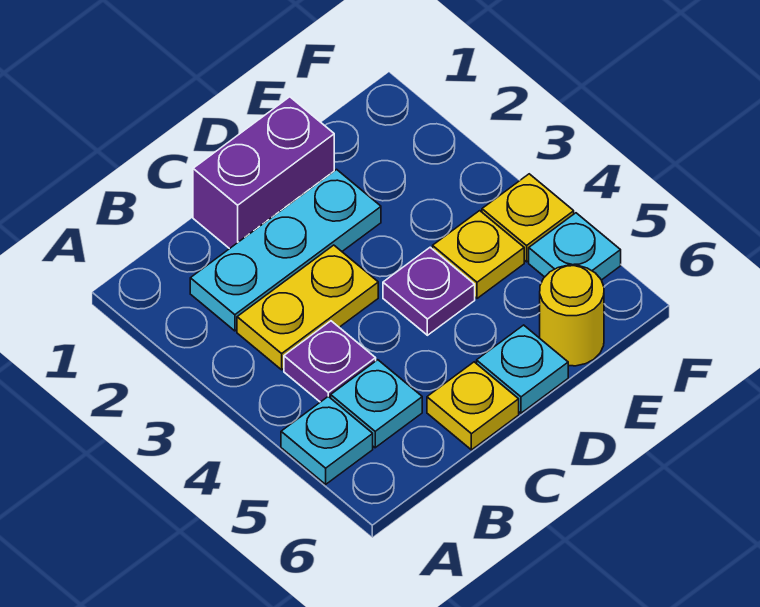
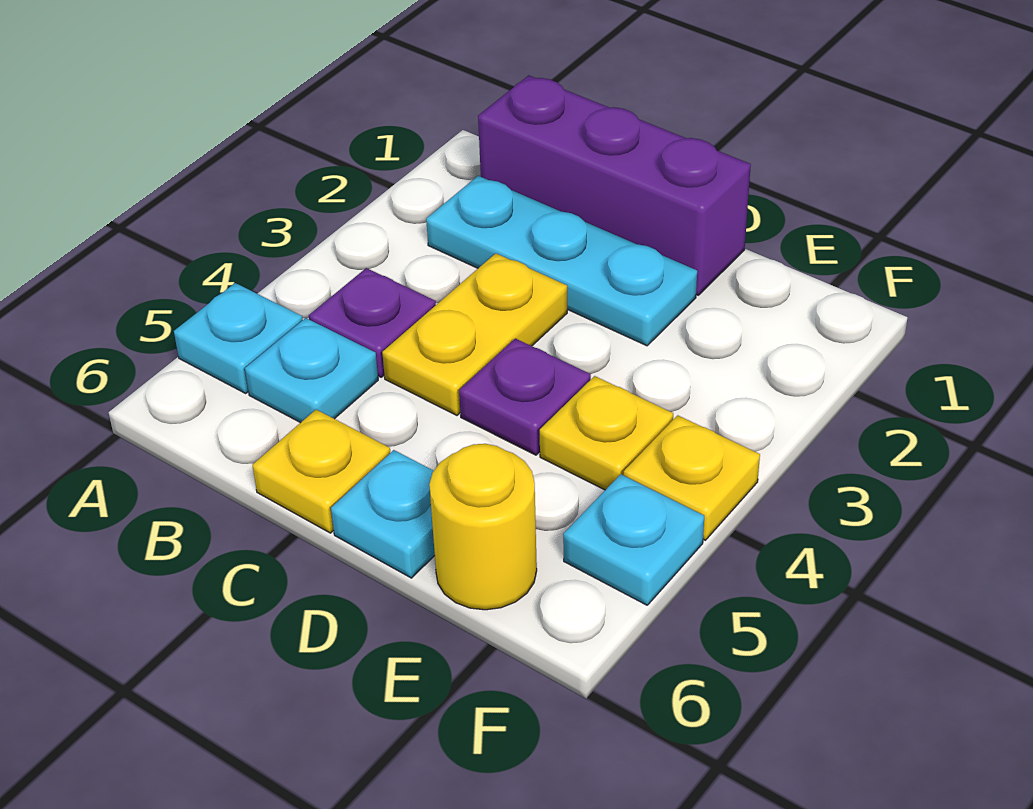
yellow 1x2 plate [237,245,378,370] -> yellow 1x2 plate turned to [382,253,567,415]
purple 1x2 brick [193,97,334,249] -> purple 1x3 brick [478,75,751,295]

